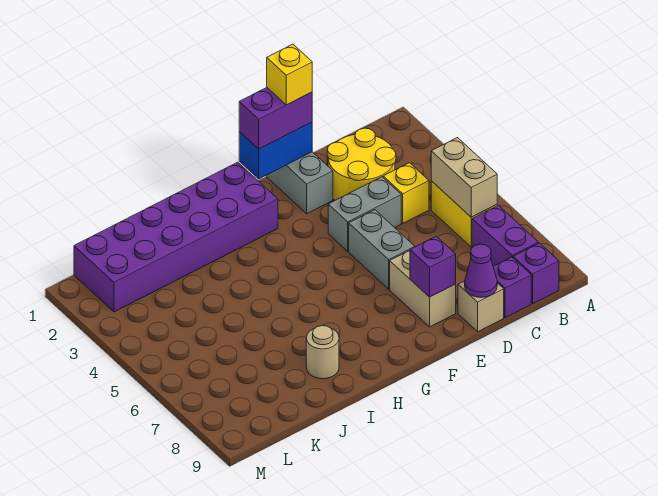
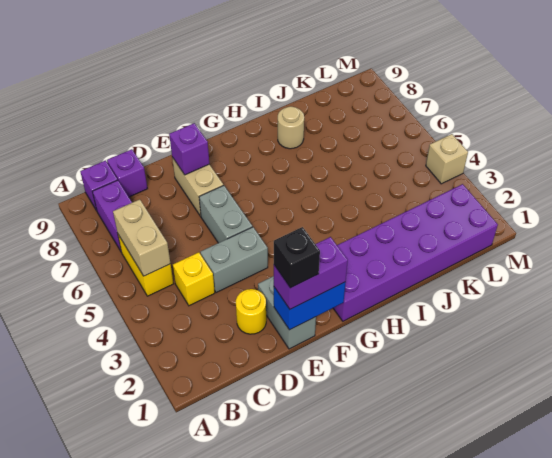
yellow 2x2 round brick [327,128,396,200] -> yellow 1x1 round brick [236,289,266,334]
tan 1x1 brick [458,281,504,332] -> tan 1x1 brick moved to [426,134,468,184]
purple 1x1 cone [465,244,497,297] -> none
yellow 1x1 brick [267,44,312,105] -> black 1x1 brick [274,227,320,288]

